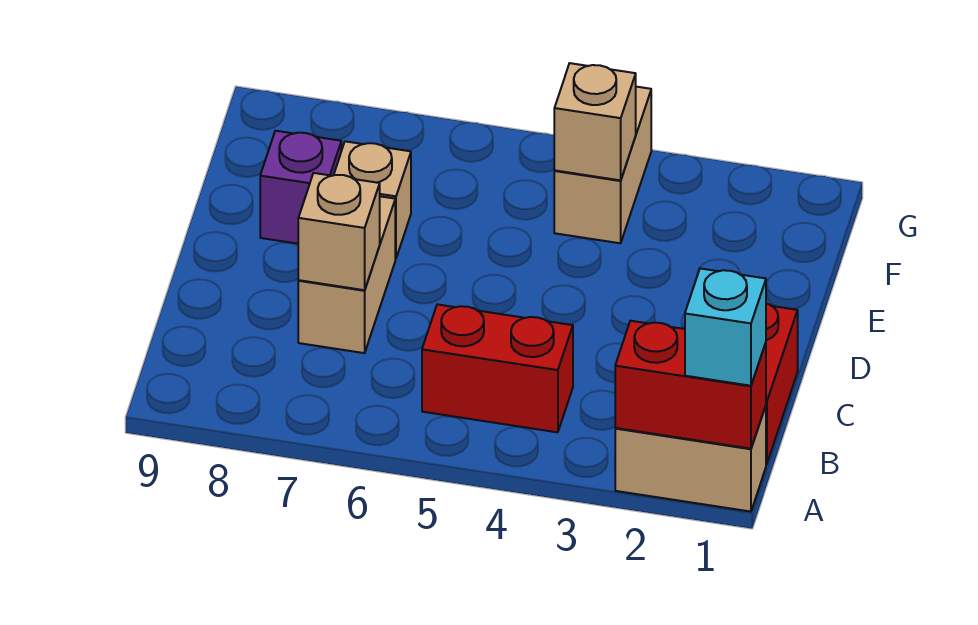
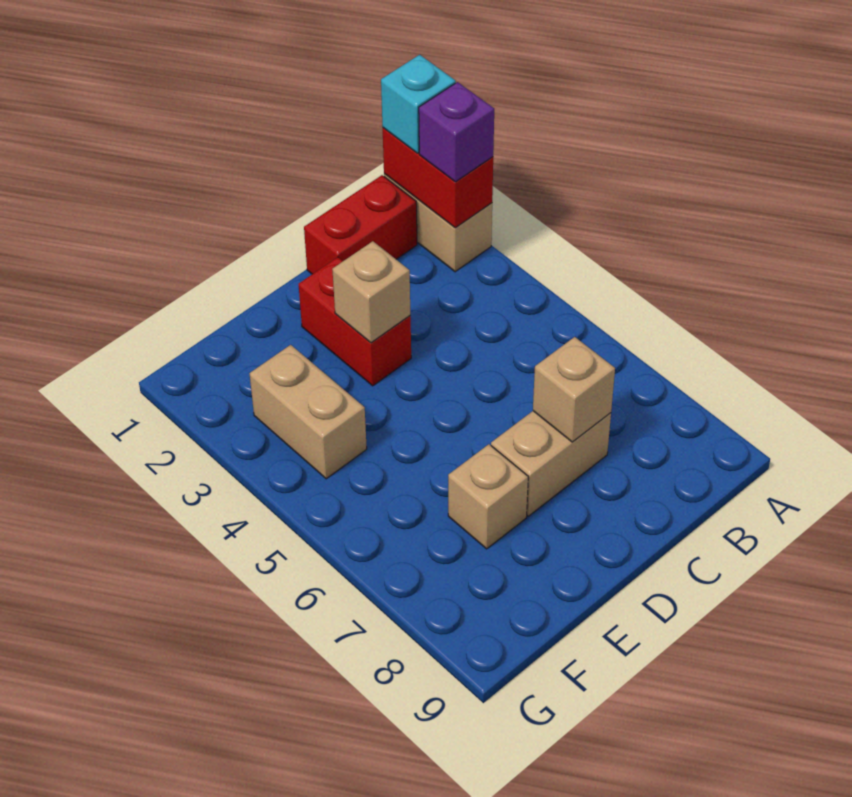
red 1x2 brick [422,304,573,432] -> red 1x2 brick moved to [299,257,411,386]
purple 1x1 brick [260,131,341,244] -> purple 1x1 brick moved to [419,82,494,182]
tan 1x2 brick [554,87,651,243] -> tan 1x2 brick turned to [250,345,367,479]
tan 1x1 brick [554,63,636,180] -> tan 1x1 brick moved to [332,241,410,343]

